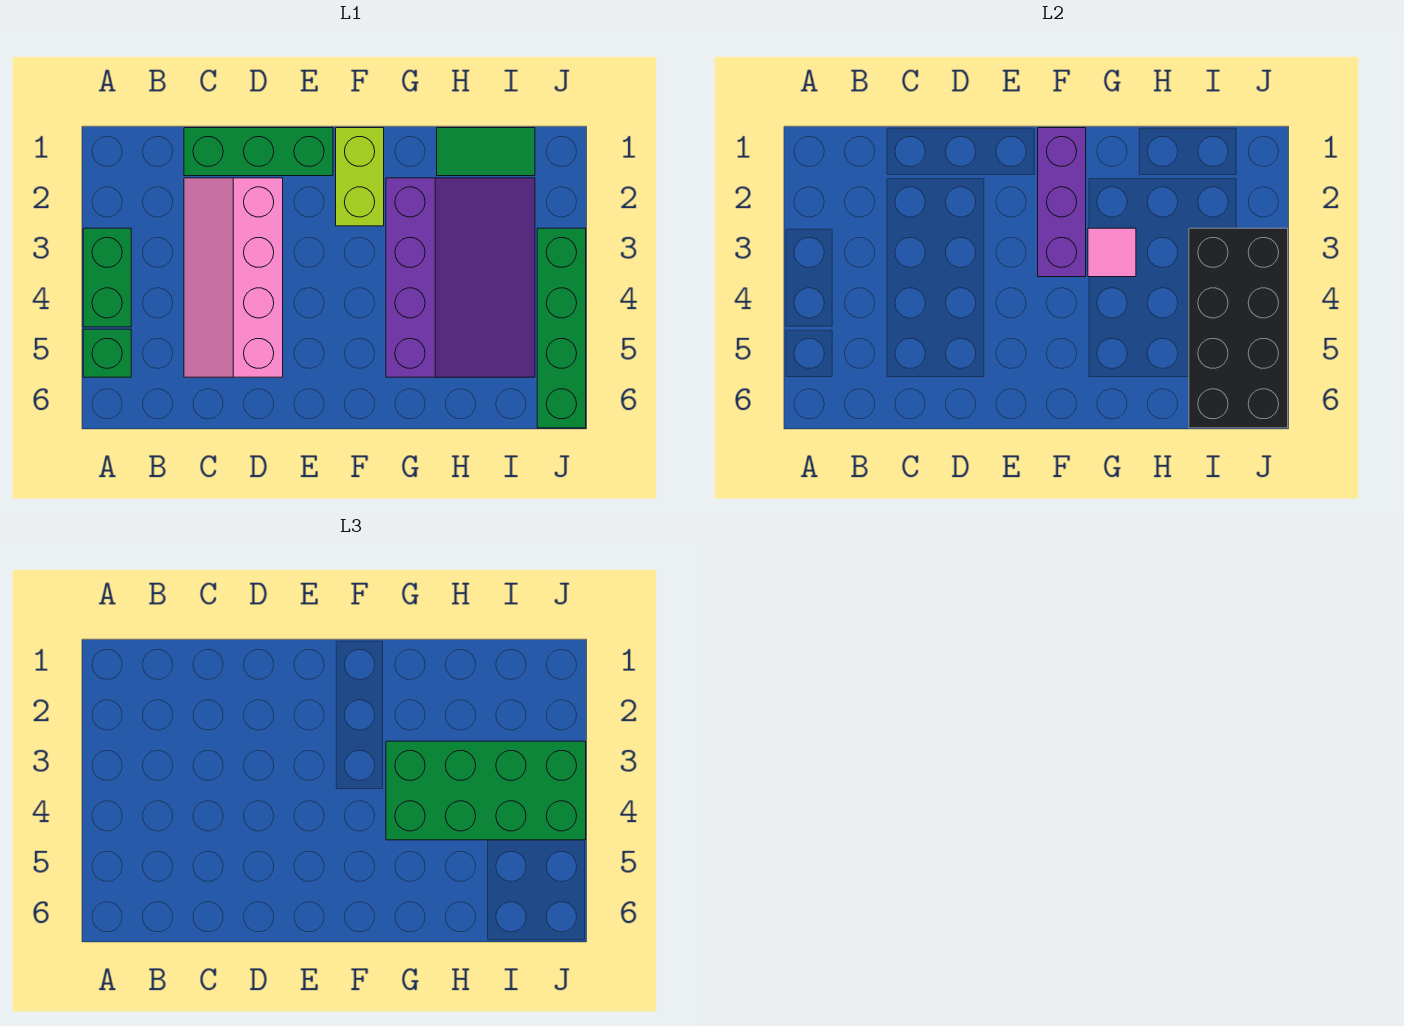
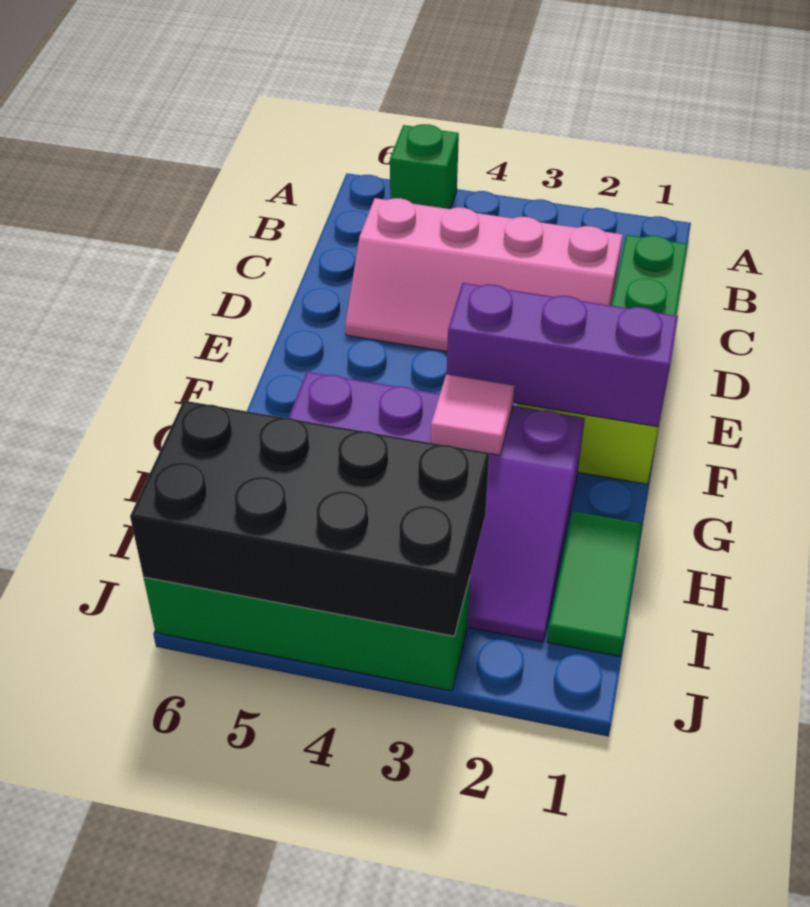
green 1x2 brick [83,228,131,327] -> none
pink 2x4 slope [184,178,283,377] -> pink 2x4 slope turned to [345,198,623,352]
green 2x4 brick [386,741,586,840] -> none

